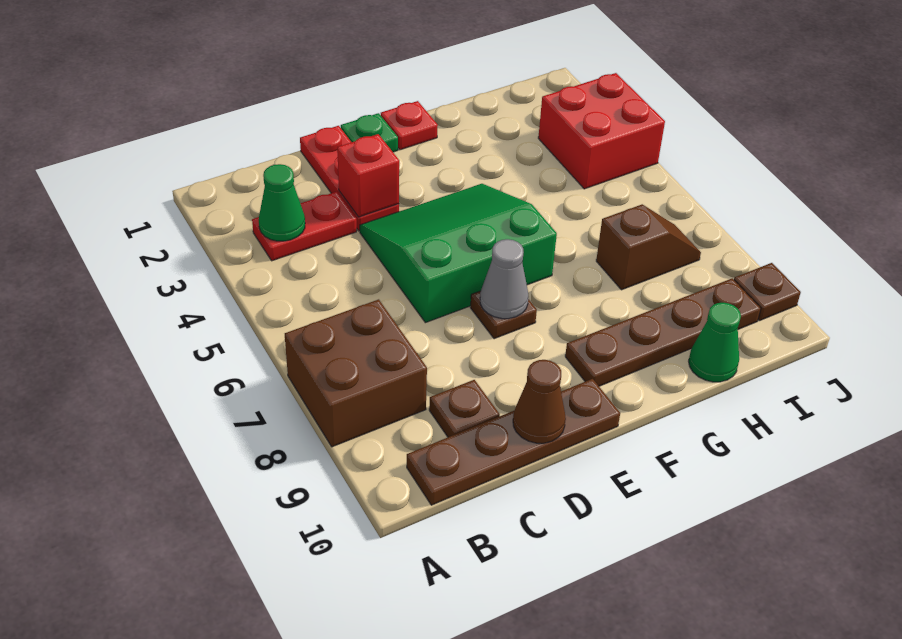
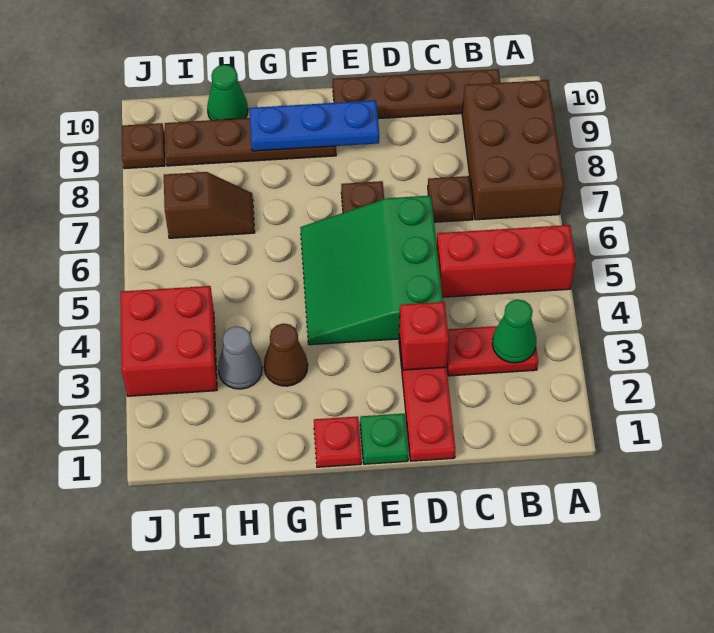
none -> red 1x3 brick [437,225,576,297]
brown 2x2 brick [285,299,427,447] -> brown 2x3 brick [462,80,564,220]
brown 1x1 plate [429,380,500,437] -> brown 1x1 plate moved to [428,176,474,222]
green 3x3 slope [360,184,557,323] -> green 3x3 slope turned to [300,196,443,345]
brown 1x1 cone [513,360,566,443] -> brown 1x1 cone moved to [264,323,308,386]
grey 1x1 cone [480,239,528,319] -> grey 1x1 cone moved to [218,326,262,389]
none -> blue 1x3 plate [249,100,379,151]
brown 1x2 slope [596,205,701,290] -> brown 1x2 slope turned to [164,172,255,238]

